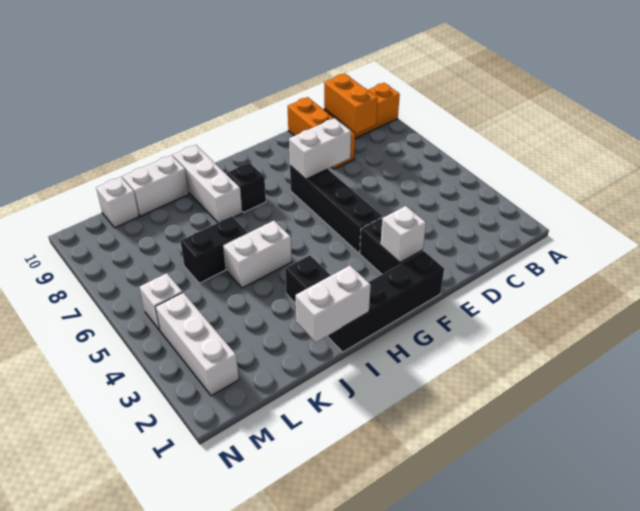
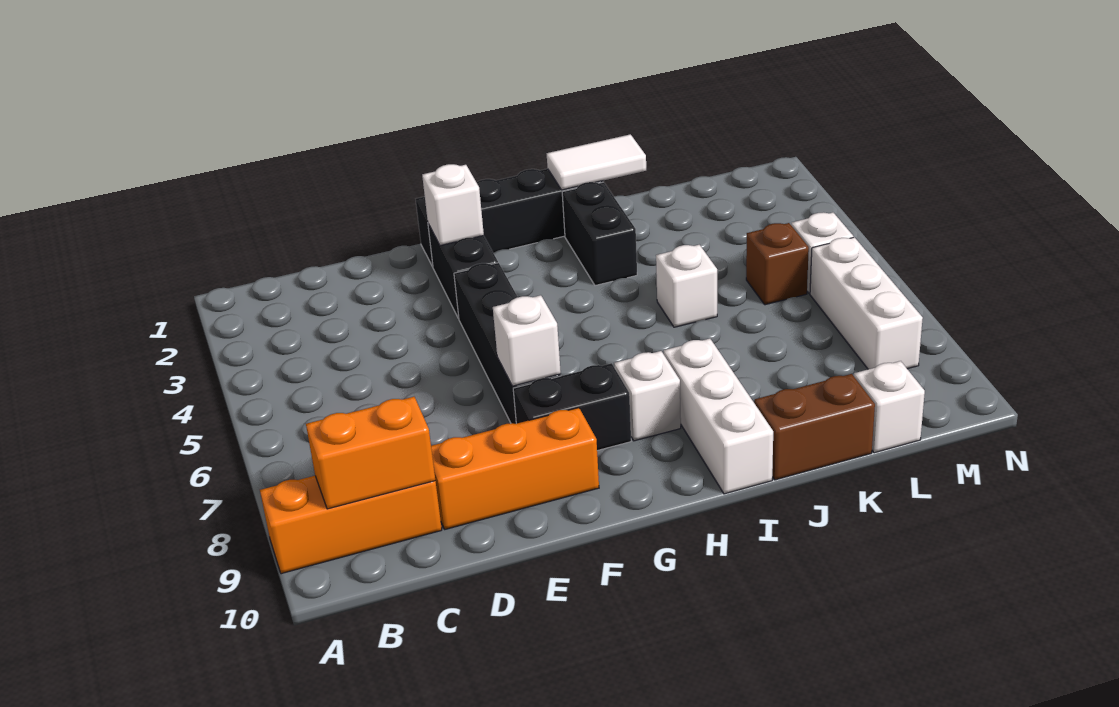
orange 1x2 brick [324,74,378,133] -> orange 1x2 brick turned to [306,397,435,509]
orange 1x3 brick [288,97,355,169] -> orange 1x3 brick turned to [431,408,599,529]
white 1x2 brick [289,118,351,179] -> white 1x1 brick [493,295,561,386]
black 1x1 brick [227,163,266,212] -> white 1x1 brick [614,351,681,441]
white 1x2 brick [296,266,371,342] -> white 1x2 tile [547,134,646,190]
white 1x2 brick [224,221,292,288] -> white 1x1 brick [656,245,717,327]
black 1x2 brick [180,216,248,283] -> black 1x2 brick moved to [513,363,631,451]
white 1x2 brick [122,155,189,216] -> brown 1x2 brick [754,374,875,480]
none -> brown 1x1 brick [746,223,809,305]
white 1x3 brick [156,293,239,396] -> white 1x3 brick moved to [810,237,923,369]

